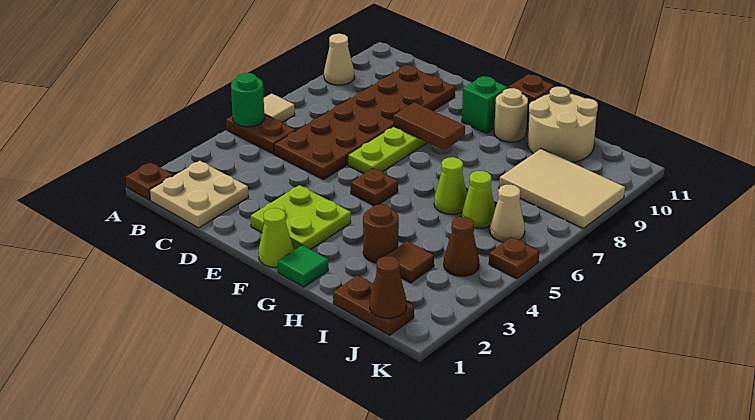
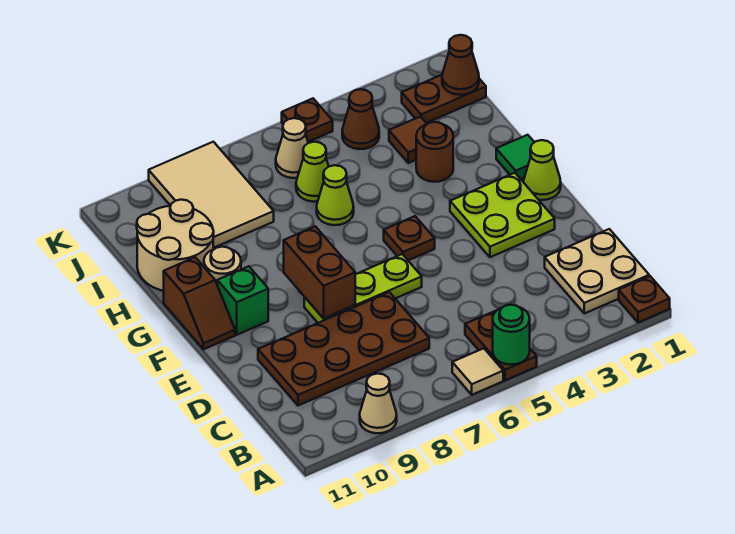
brown 2x6 plate [274,65,455,180] -> brown 2x4 plate [258,292,429,405]
brown 1x2 tile [393,102,465,150] -> brown 1x2 brick [284,226,355,319]
brown 1x2 plate [333,275,414,335] -> brown 1x2 plate turned to [402,75,486,123]

